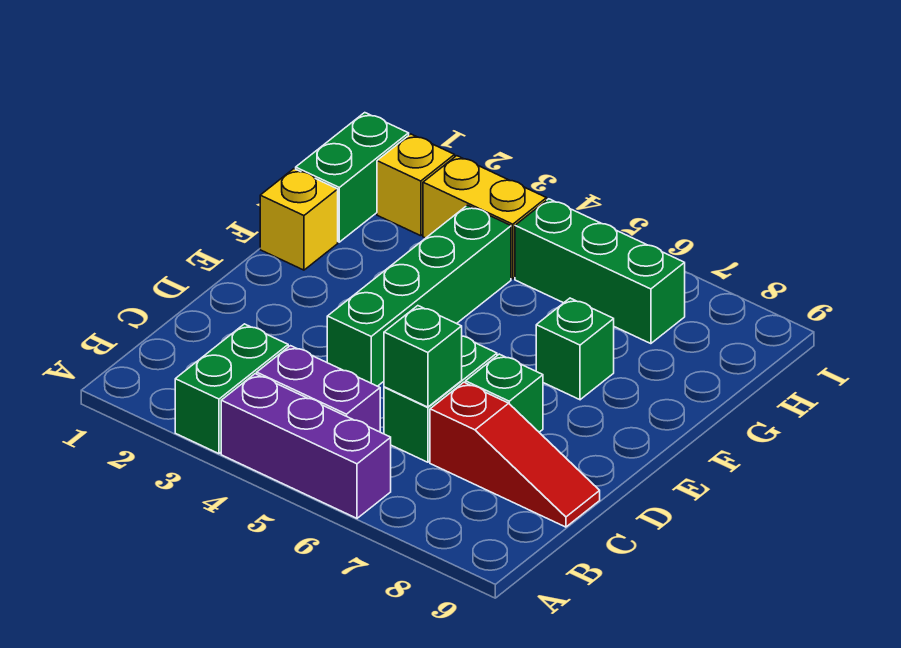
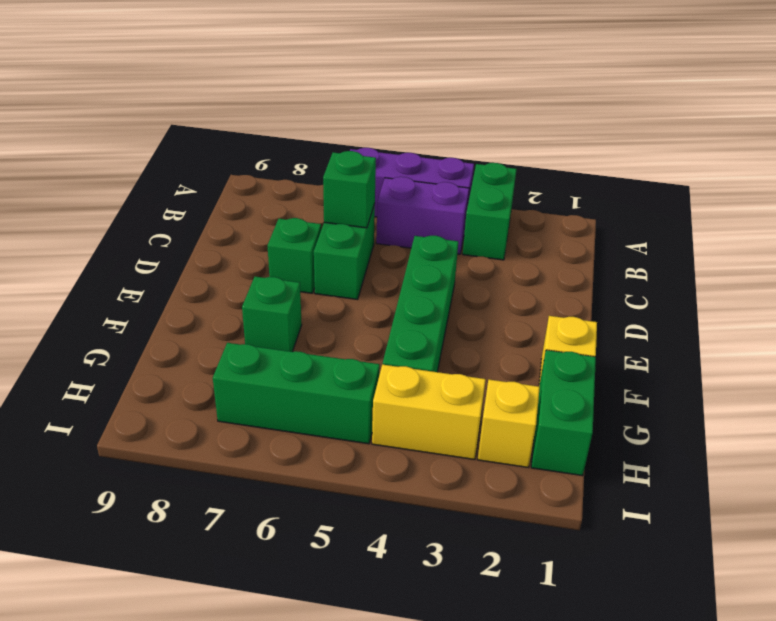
red 1x3 slope [430,382,600,527] -> none

